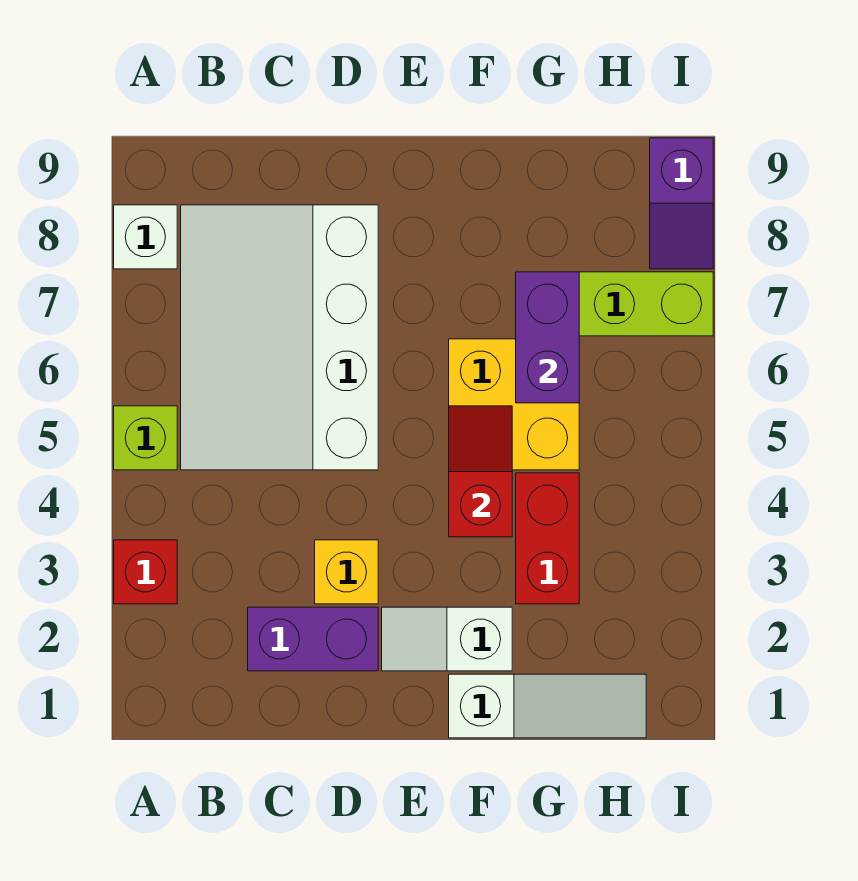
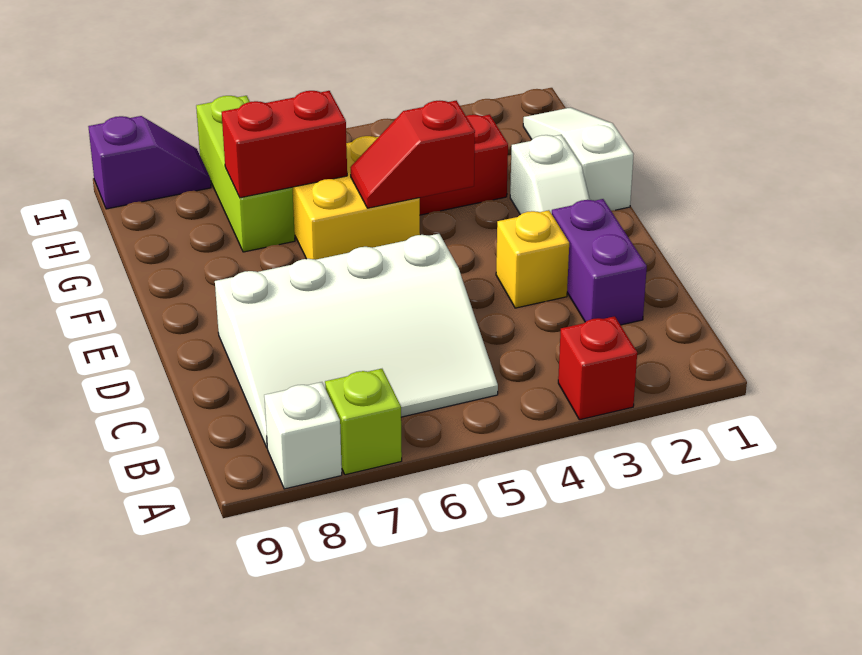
lime 1x1 brick [114,406,177,470] -> lime 1x1 brick moved to [325,369,402,475]
purple 1x2 brick [516,272,579,403] -> red 1x2 brick [222,91,347,198]

